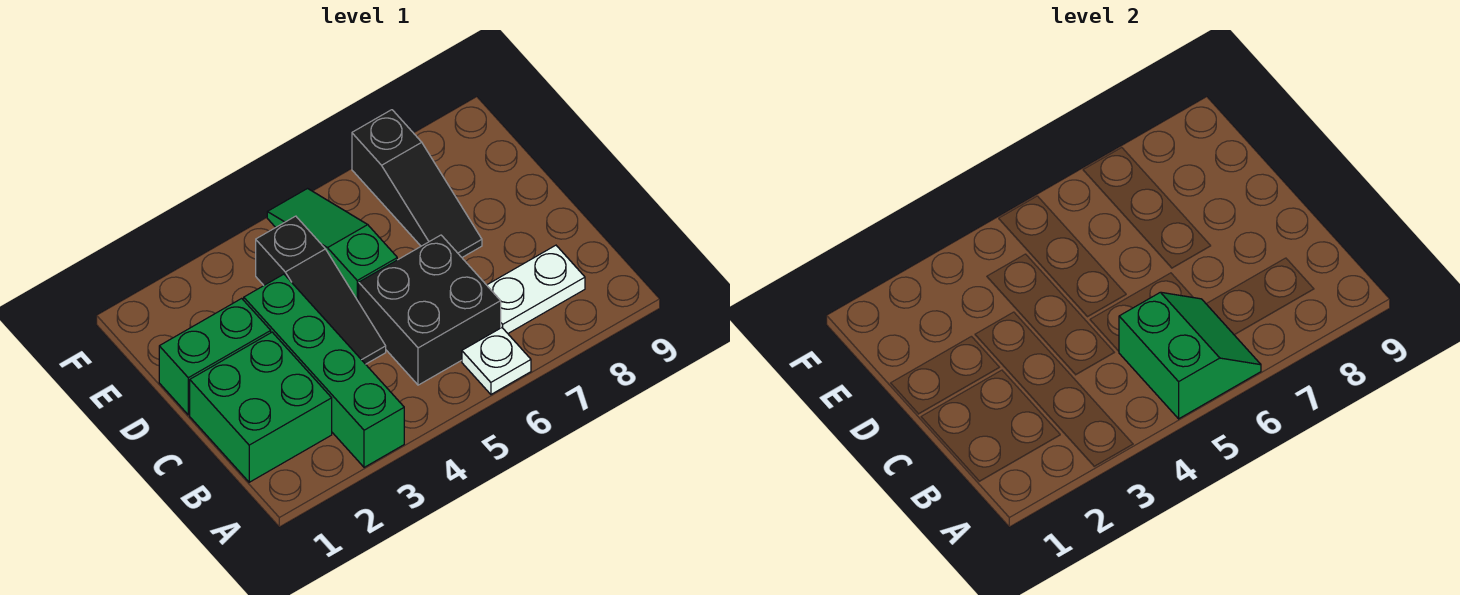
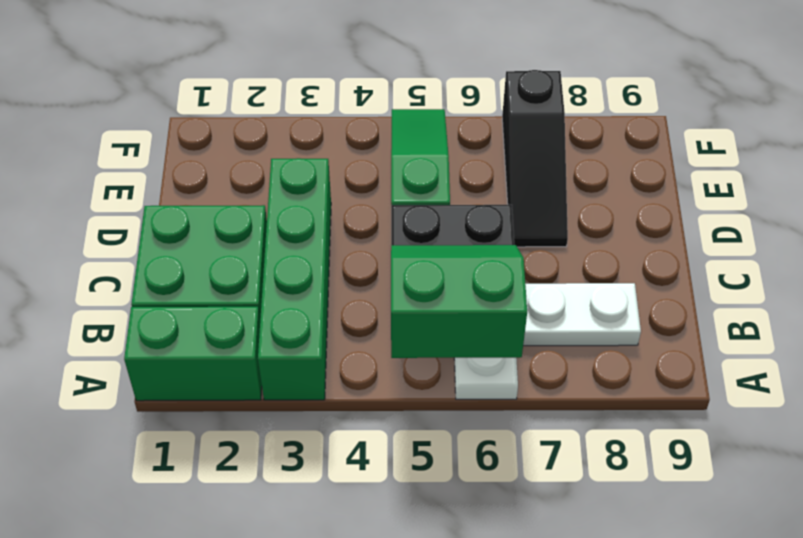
green 2x2 slope [1119,292,1261,419] -> green 2x2 slope turned to [391,245,527,358]
black 1x3 slope [256,216,386,364] -> none
green 1x2 brick [159,298,271,415] -> green 1x2 brick moved to [124,307,262,401]

